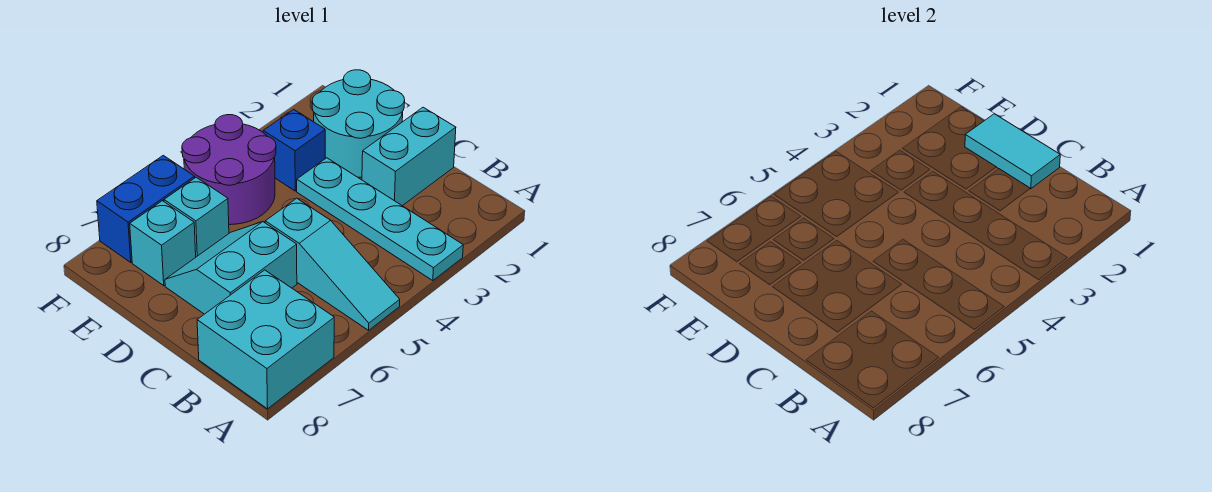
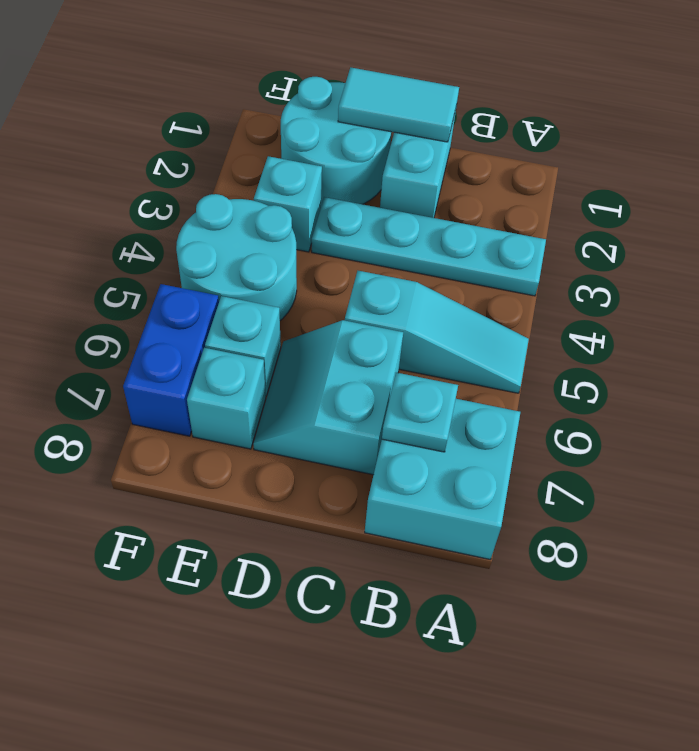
none -> cyan 1x1 plate [382,373,458,452]
blue 1x1 brick [263,109,325,191] -> cyan 1x1 brick [254,156,322,252]
purple 2x2 round brick [182,115,276,225] -> cyan 2x2 round brick [176,194,297,321]

